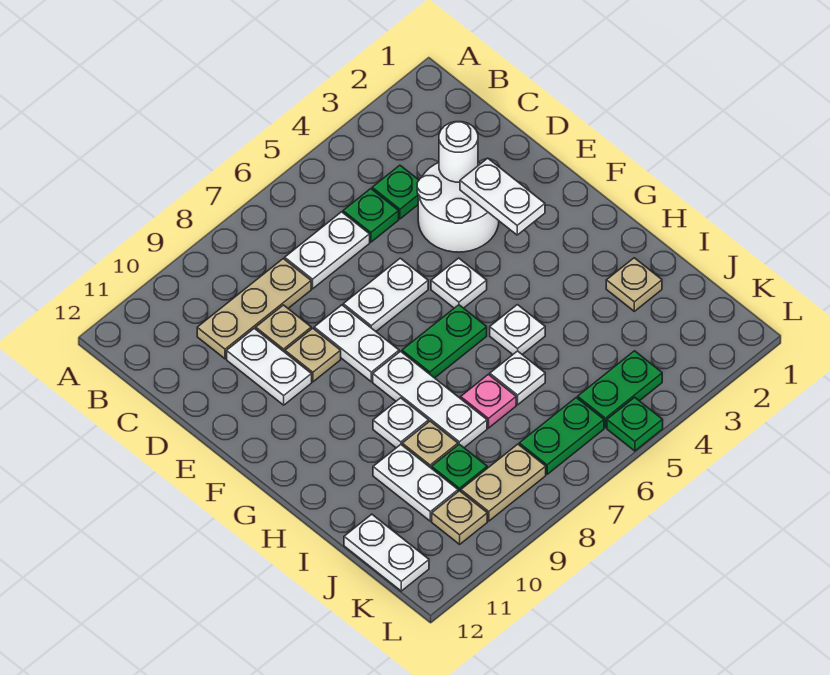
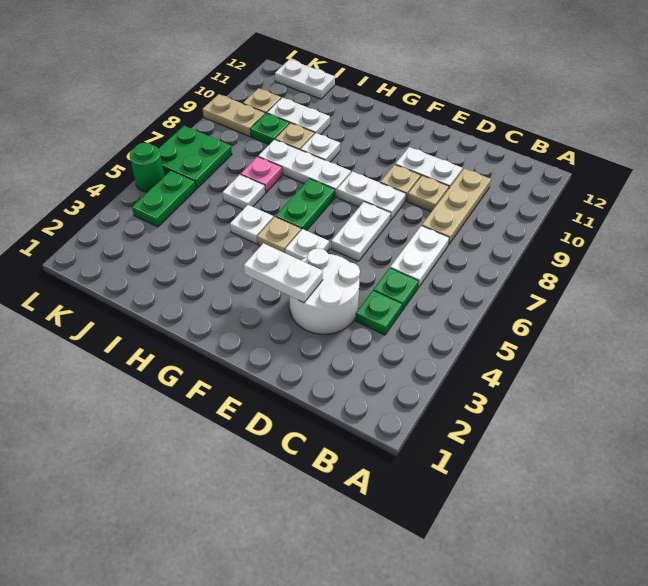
white 1x1 round brick [439,122,478,182] -> none
tan 1x1 plate [606,258,662,311] -> tan 1x1 plate moved to [257,217,301,253]
green 1x2 plate [519,398,604,474] -> green 2x2 plate [159,126,232,189]
tan 1x2 plate [461,444,546,521] -> tan 1x2 plate turned to [203,94,265,137]
green 1x1 plate [607,397,663,451] -> green 1x1 round brick [130,143,164,192]

